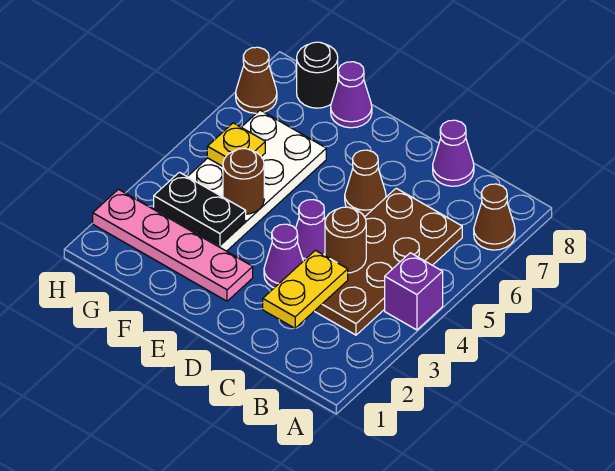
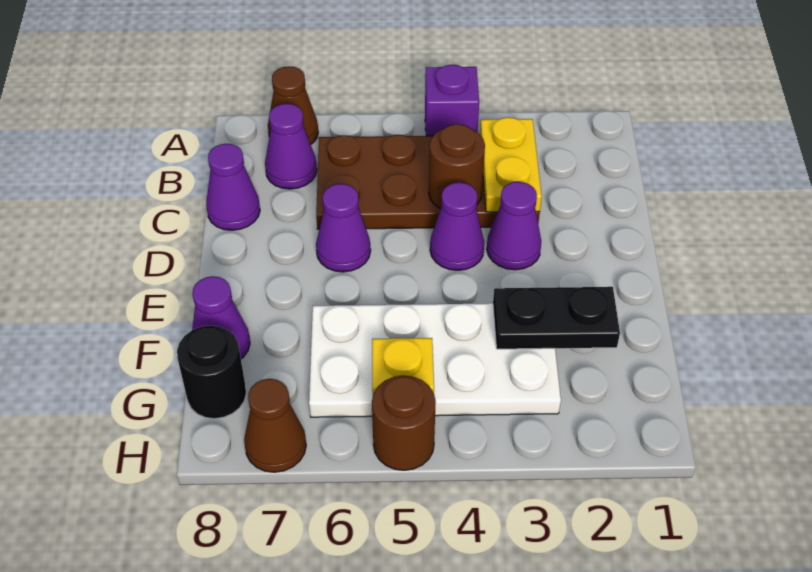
none -> purple 1x1 cone [265,104,317,189]
yellow 1x2 plate [263,250,348,328] -> yellow 1x2 plate turned to [480,117,542,212]
brown 1x1 cone [345,150,386,216] -> purple 1x1 cone [316,184,371,272]
pink 1x4 plate [93,189,253,301] -> none
black 1x2 plate [154,172,246,245] -> black 1x2 plate turned to [493,287,620,349]
brown 1x1 round brick [223,149,264,214] -> brown 1x1 round brick moved to [372,375,436,470]

